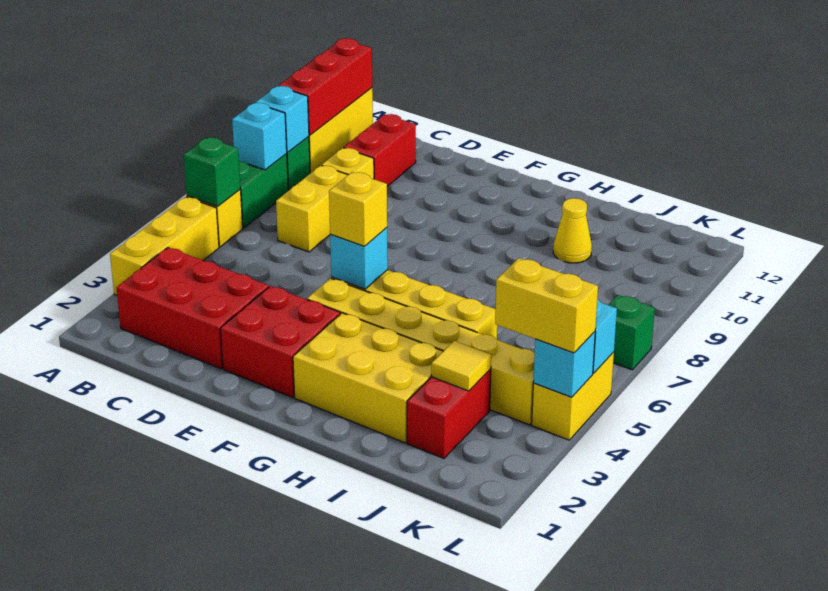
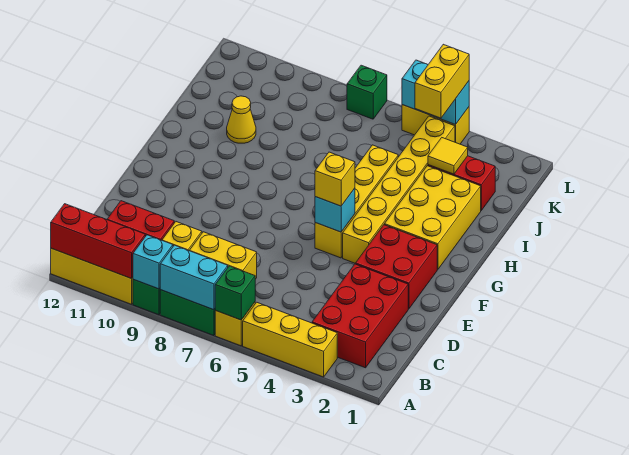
cyan 1x1 brick [232,103,287,170] -> cyan 1x2 brick [160,245,228,310]

